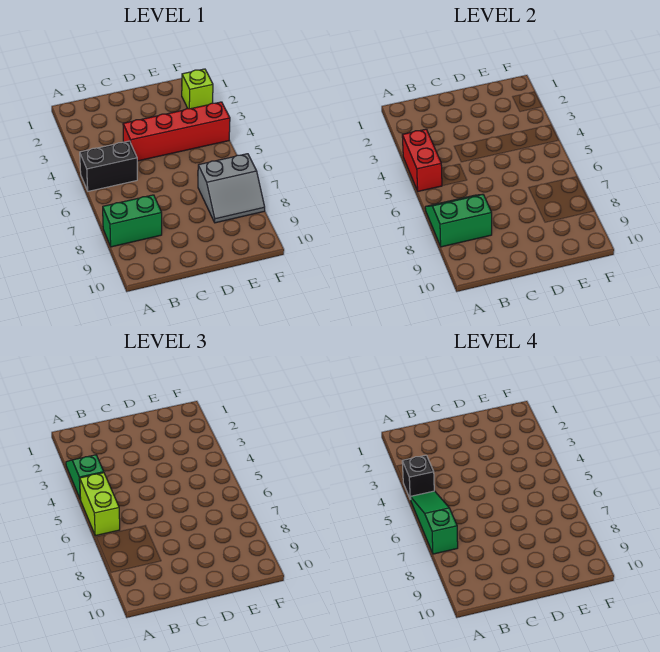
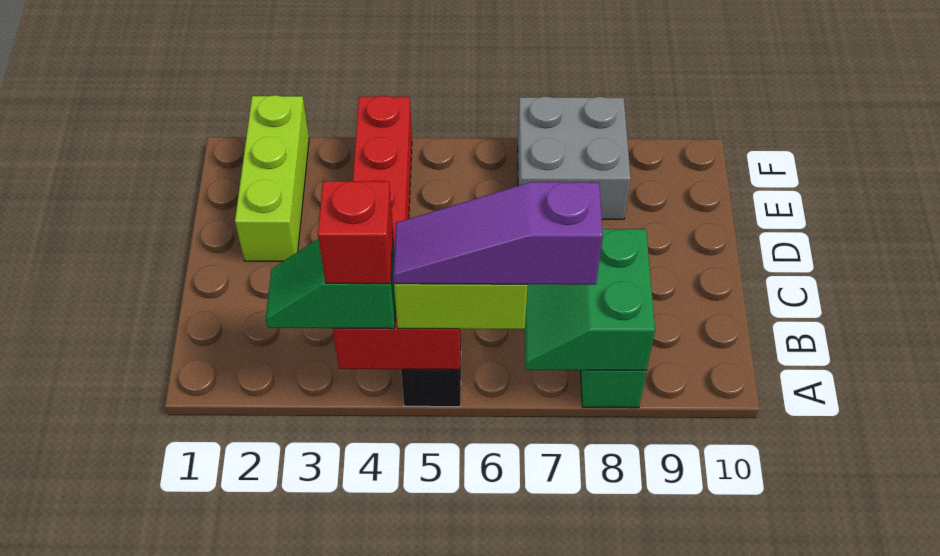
black 1x1 brick [402,455,434,499] -> red 1x1 brick [318,181,393,284]
green 1x3 slope [410,491,458,554] -> purple 1x3 slope [393,182,603,285]
grey 2x2 slope [198,154,265,223] -> grey 2x2 brick [518,96,631,219]
lime 1x1 brick [182,69,213,109] -> lime 1x3 brick [235,95,309,261]

